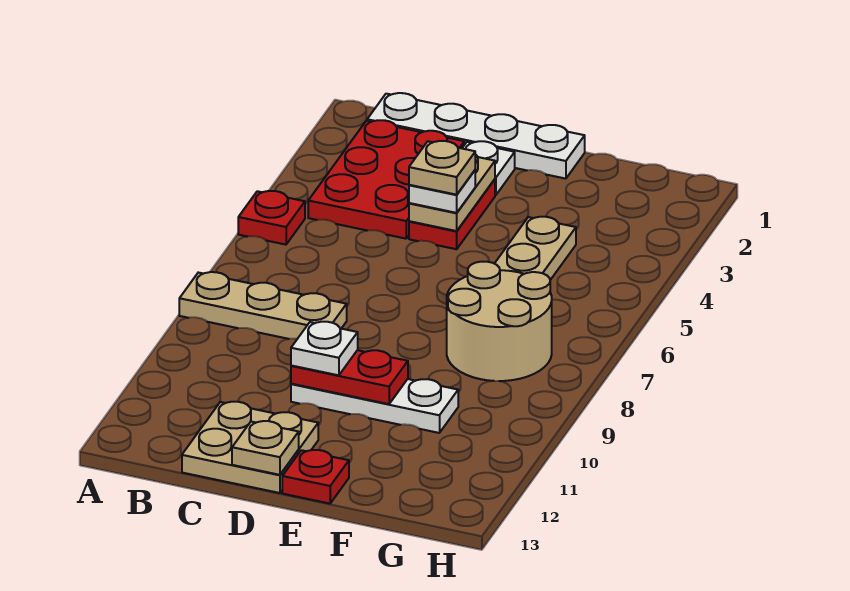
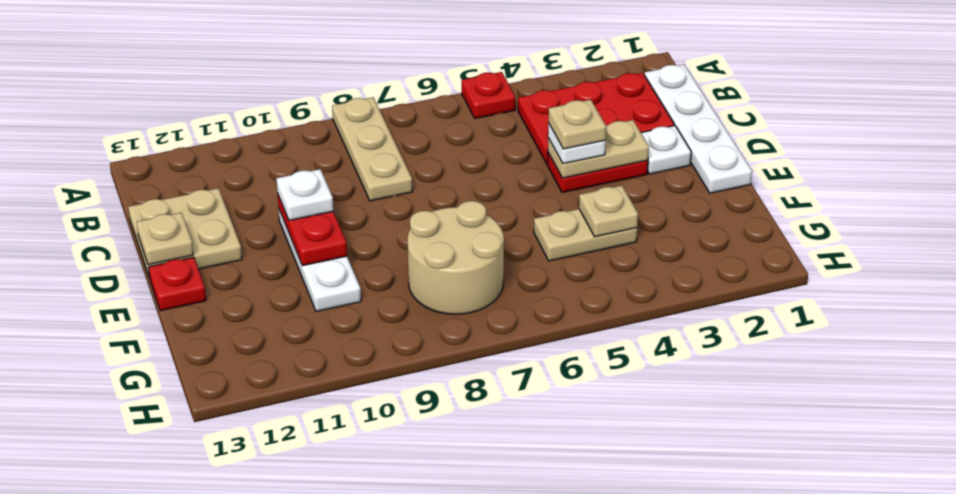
none -> tan 1x1 plate [579,186,638,237]

